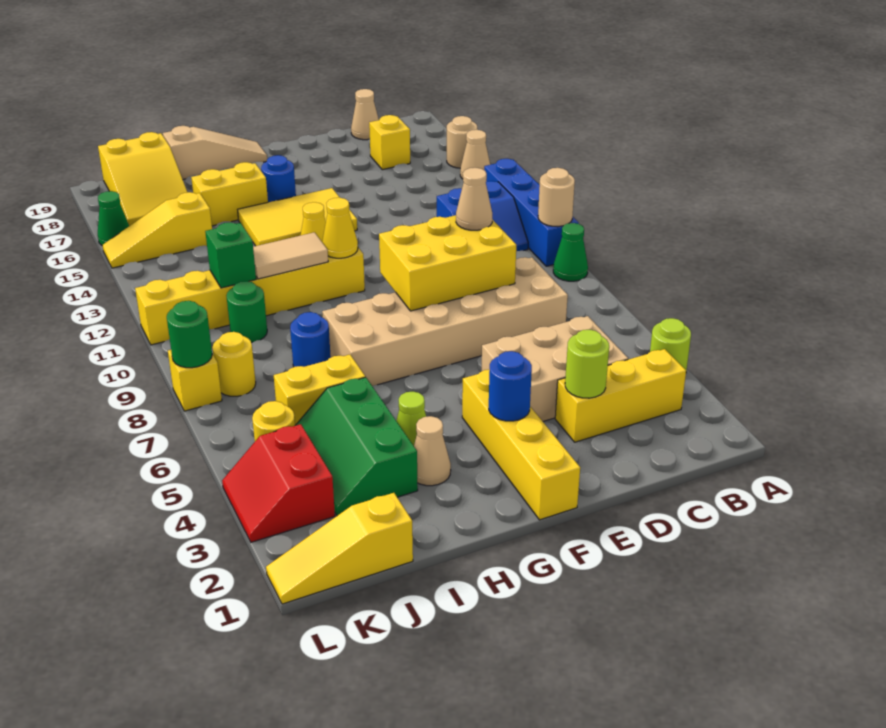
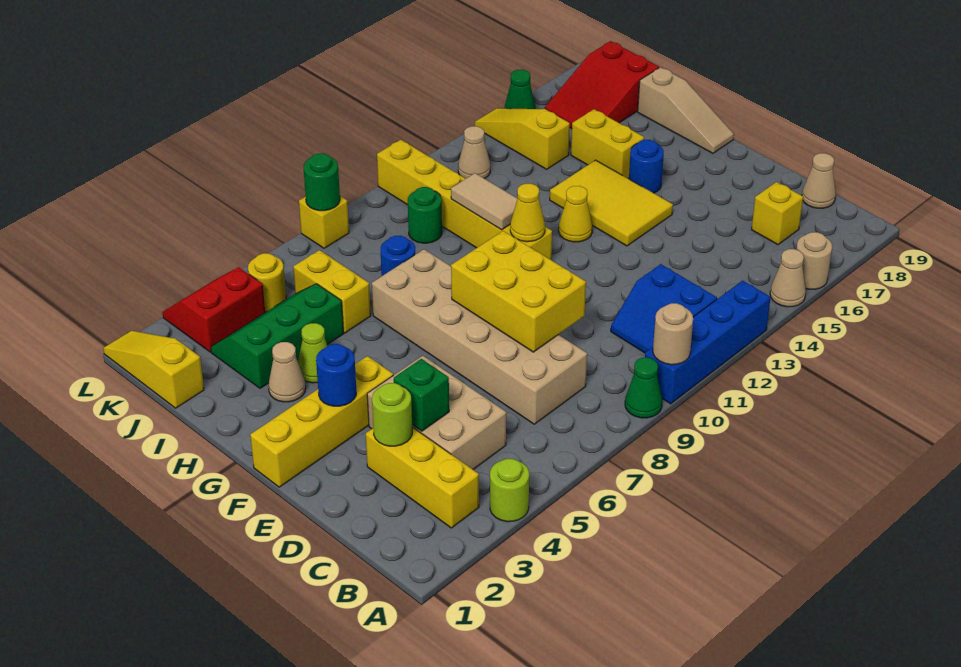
tan 1x1 cone [456,168,492,230] -> tan 1x1 cone moved to [458,126,490,179]
green 1x1 brick [205,222,256,288] -> green 1x1 brick moved to [394,359,449,431]
yellow 2x3 slope [98,132,188,226] -> red 2x3 slope [545,41,659,128]
yellow 1x1 round brick [212,332,256,396] -> none

